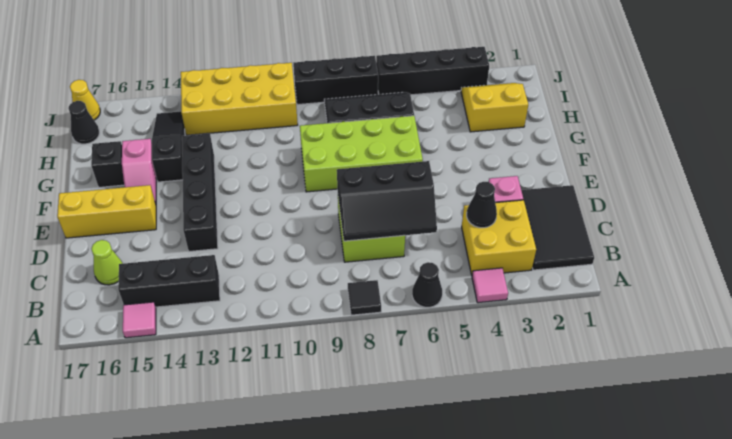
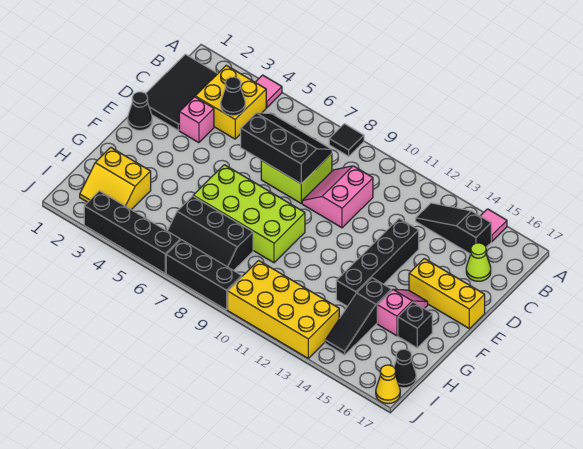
black 1x1 cone [412,262,442,307] -> black 1x1 cone moved to [128,92,152,130]
black 1x3 brick [118,255,220,307] -> black 1x3 slope [416,203,491,254]
none -> pink 2x2 slope [302,166,373,228]

